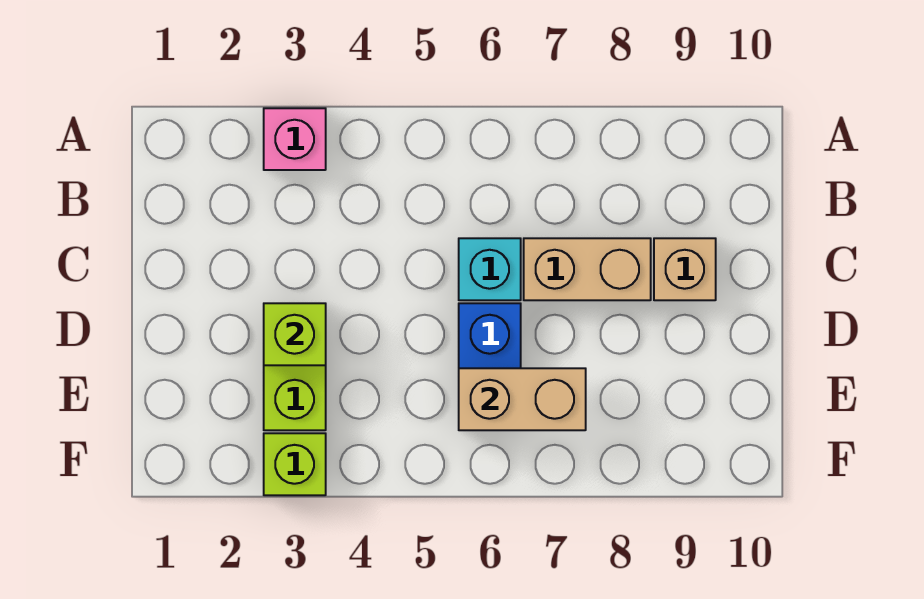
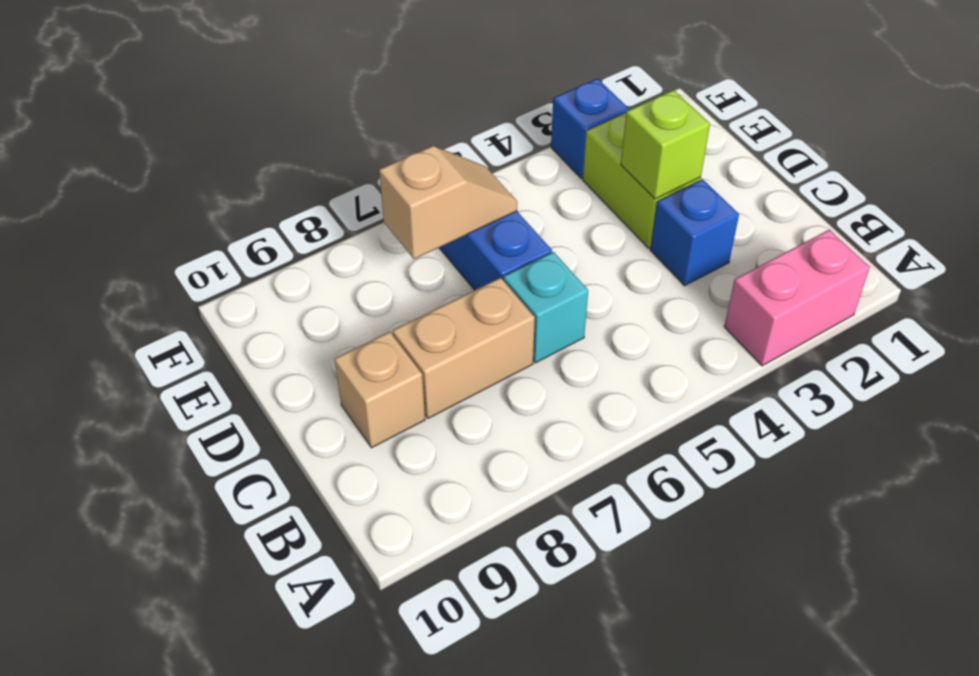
pink 1x1 brick [264,108,326,170] -> pink 1x2 brick [724,230,870,366]
none -> blue 1x1 brick [650,179,739,286]
tan 1x2 brick [459,368,586,430] -> tan 1x2 slope [379,146,517,259]
lime 1x1 brick [264,433,326,495] -> blue 1x1 brick [551,79,629,178]

